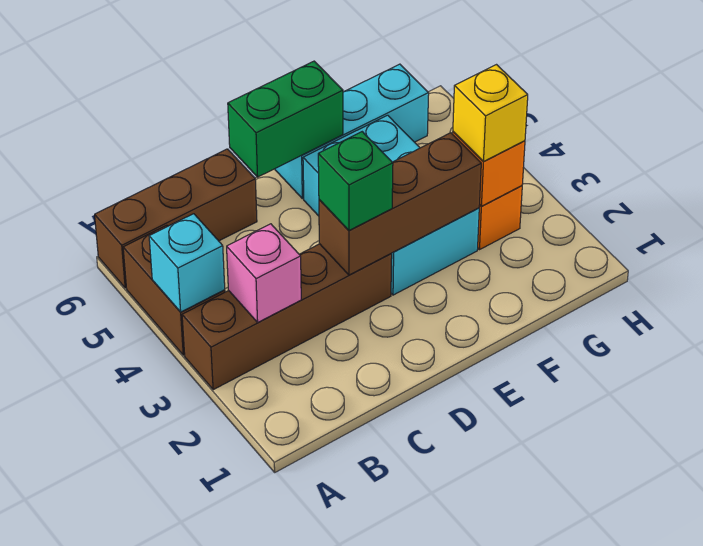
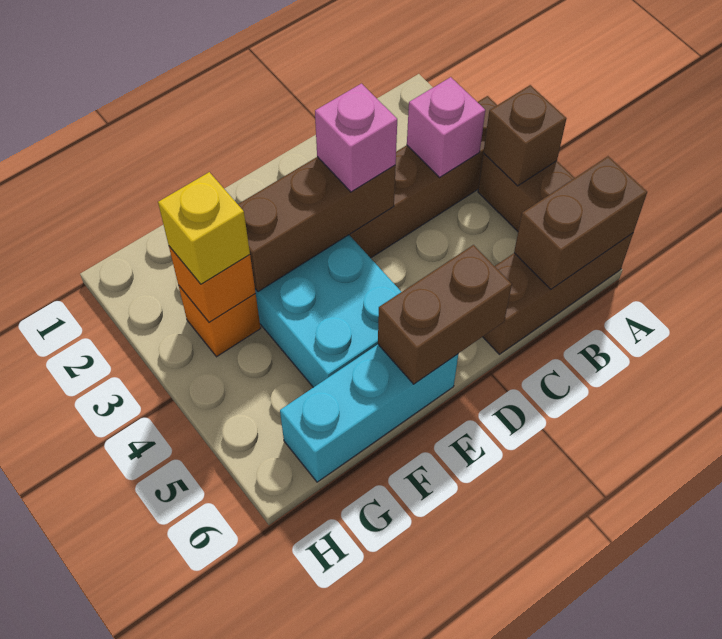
cyan 1x1 brick [149,214,225,312] -> brown 1x1 brick [483,85,566,186]
none -> brown 1x2 brick [514,156,647,289]
green 1x1 brick [318,132,393,230] -> pink 1x1 brick [315,84,397,192]
green 1x2 brick [228,61,343,177] -> brown 1x2 brick [378,245,512,384]

